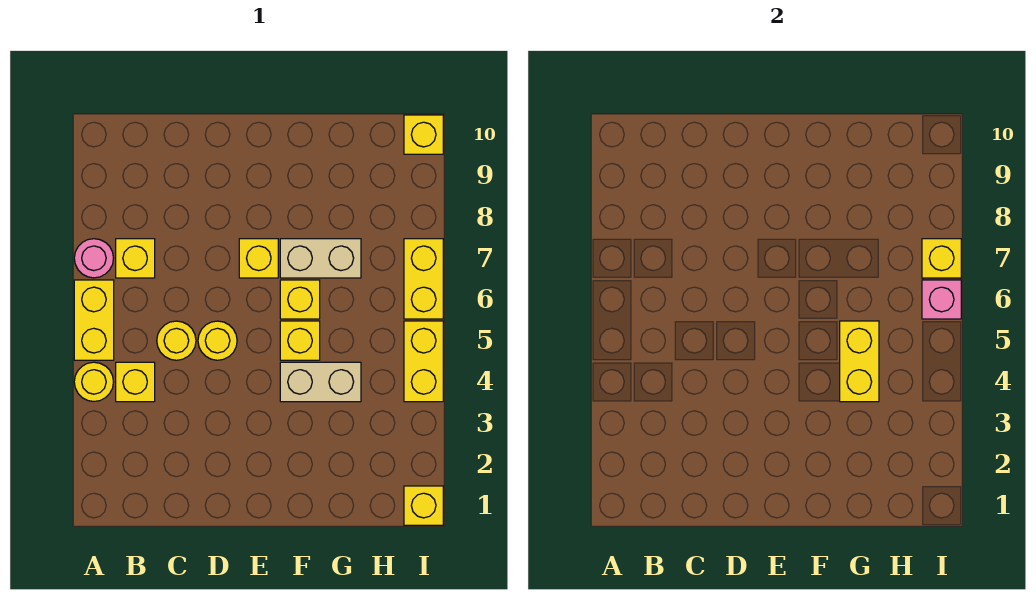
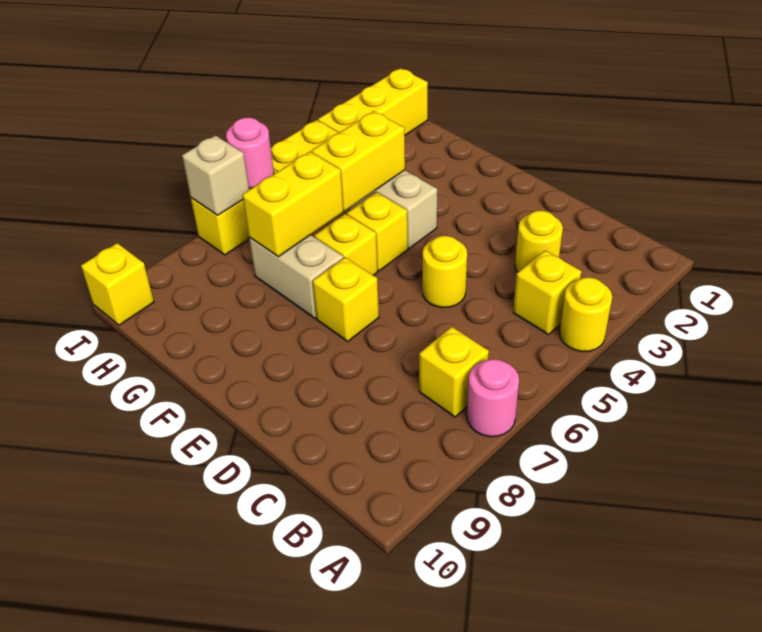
yellow 1x2 brick [74,280,114,360] -> yellow 1x2 brick moved to [242,152,344,257]
yellow 1x1 round brick [157,321,196,360] -> yellow 1x1 round brick moved to [515,211,563,272]
yellow 1x1 brick [404,486,443,525] -> yellow 1x3 brick [318,68,428,136]
pink 1x1 brick [922,280,961,319] -> pink 1x1 round brick [226,118,274,188]
yellow 1x1 brick [922,239,961,278] -> tan 1x1 brick [182,135,249,215]

